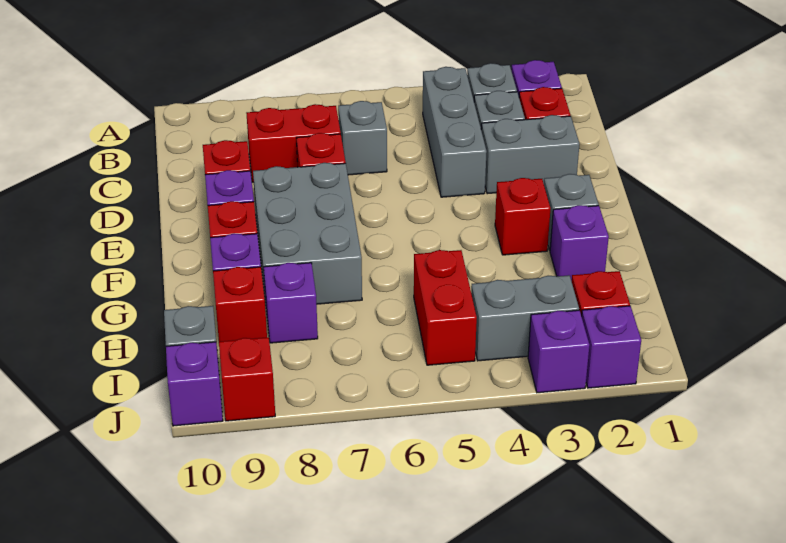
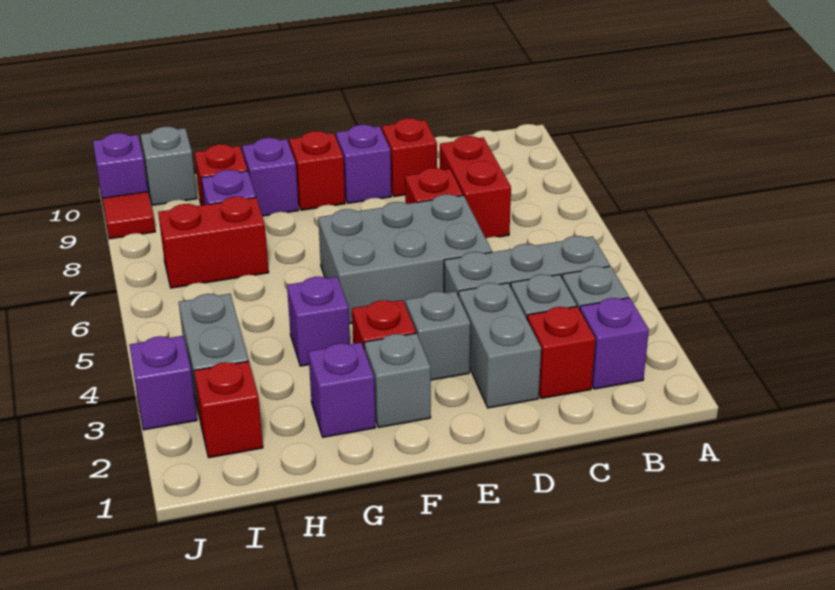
grey 1x1 brick [338,101,387,175] -> grey 1x1 brick moved to [406,291,470,380]
grey 2x3 brick [253,163,362,304] -> grey 2x3 brick moved to [318,194,492,324]
red 1x2 brick [414,250,477,365] -> red 1x2 brick moved to [158,196,269,288]
purple 1x1 brick [582,306,641,388] -> purple 1x1 brick moved to [287,277,350,366]
red 1x1 brick [219,337,275,421] -> red 1x1 tile [102,192,156,239]

